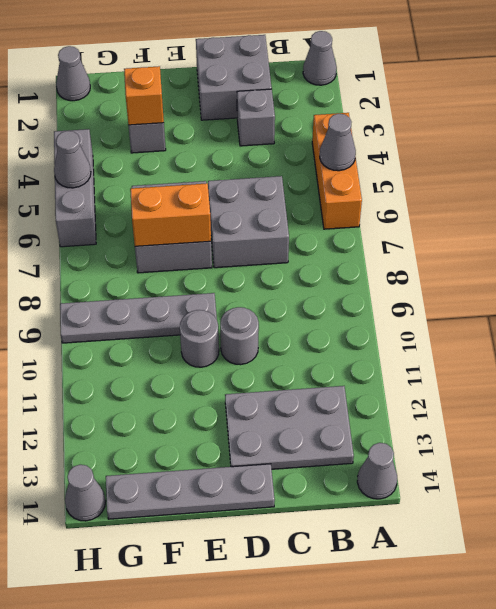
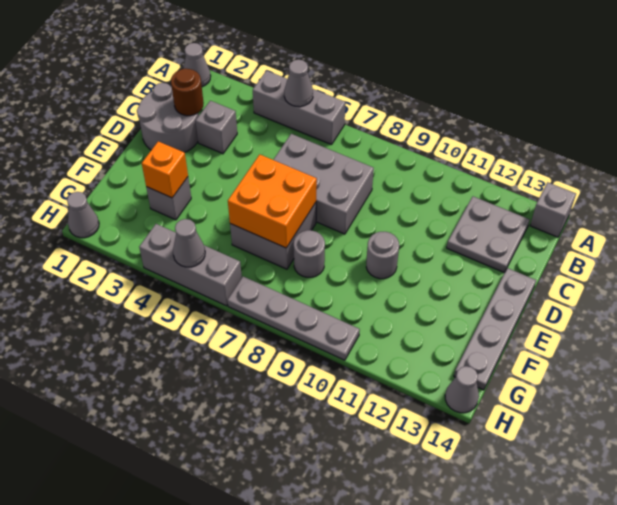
orange 1x3 brick [312,113,362,229] -> grey 1x3 brick [253,71,345,145]
grey 1x1 cone [357,443,397,499] -> grey 1x1 brick [530,182,576,237]
grey 2x3 plate [225,386,354,469] -> grey 2x2 plate [447,196,530,273]
grey 2x2 brick [196,35,272,120] -> grey 2x2 round brick [137,83,199,153]
none -> brown 1x1 round brick [171,68,204,116]
grey 2x2 brick [208,176,289,268] -> grey 2x3 brick [273,134,374,234]
grey 1x1 round brick [220,307,259,365] -> grey 1x1 round brick moved to [294,230,325,277]
orange 1x2 brick [130,183,211,246] -> orange 2x2 brick [228,155,317,248]
grey 1x4 plate [60,293,217,343] -> grey 1x4 plate turned to [227,276,360,360]

